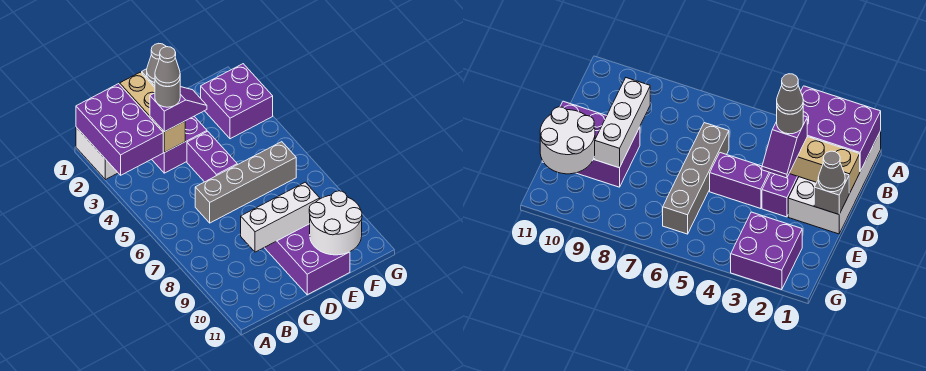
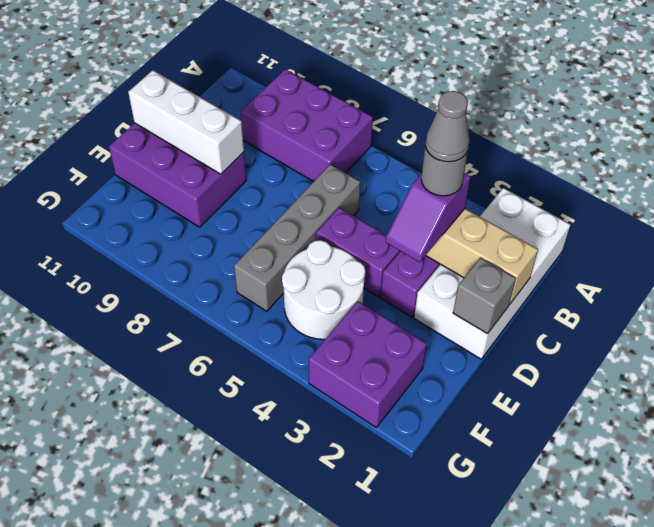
purple 2x3 brick [76,84,163,175] -> purple 2x3 brick moved to [241,69,373,182]
white 1x3 brick [241,182,320,252] -> white 1x3 brick turned to [128,70,244,174]
grey 1x1 cone [147,43,166,83] -> none
white 2x2 round brick [309,191,362,255] -> white 2x2 round brick moved to [282,240,365,339]

